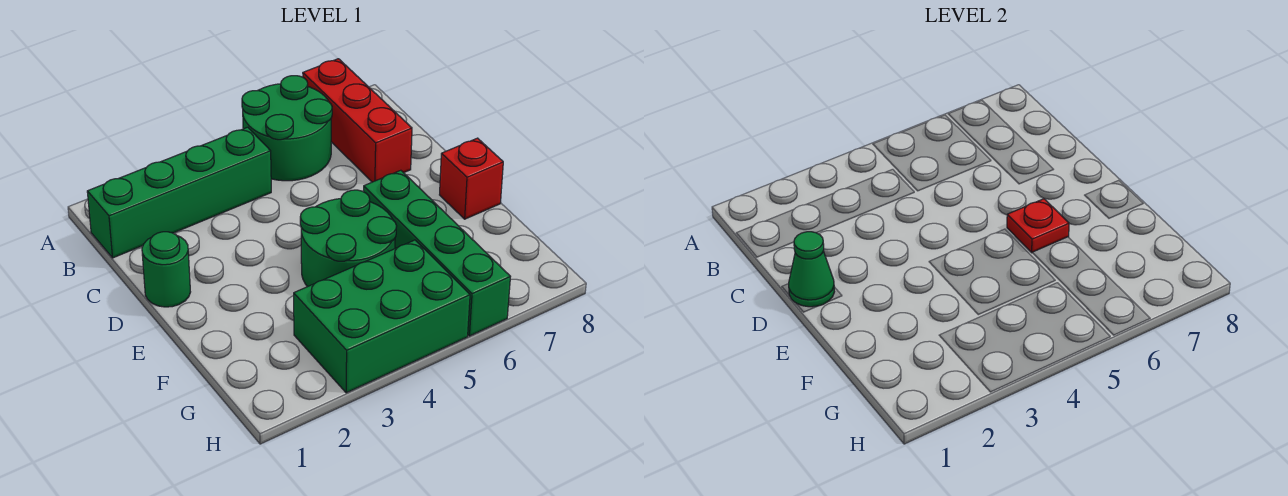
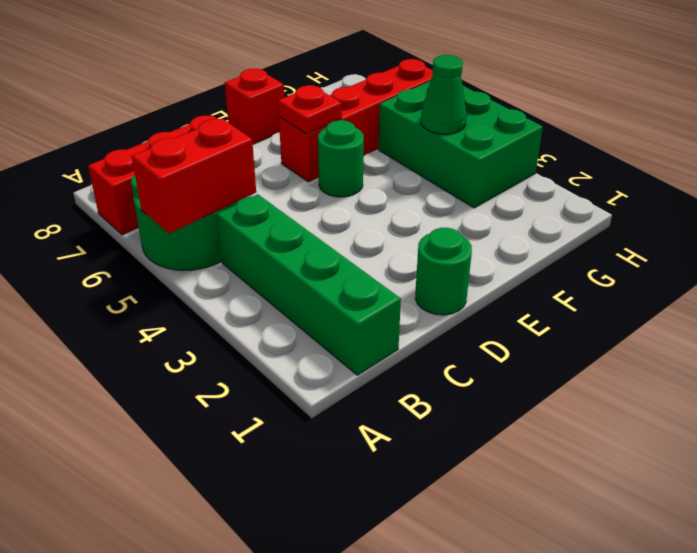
none -> red 1x2 brick [132,119,256,233]
green 1x1 cone [789,232,834,307] -> green 1x1 cone moved to [421,55,467,134]
green 2x2 round brick [300,190,397,287] -> green 1x1 round brick [318,120,364,197]
green 1x4 brick [364,170,510,336] -> red 1x4 brick [279,59,433,182]

